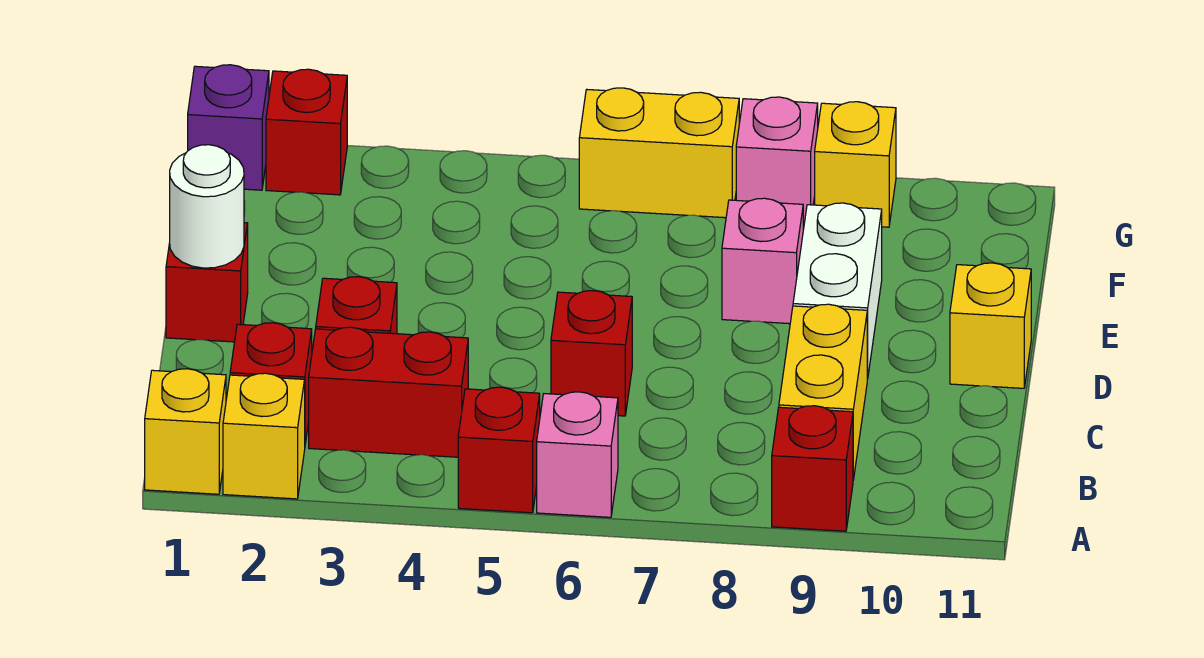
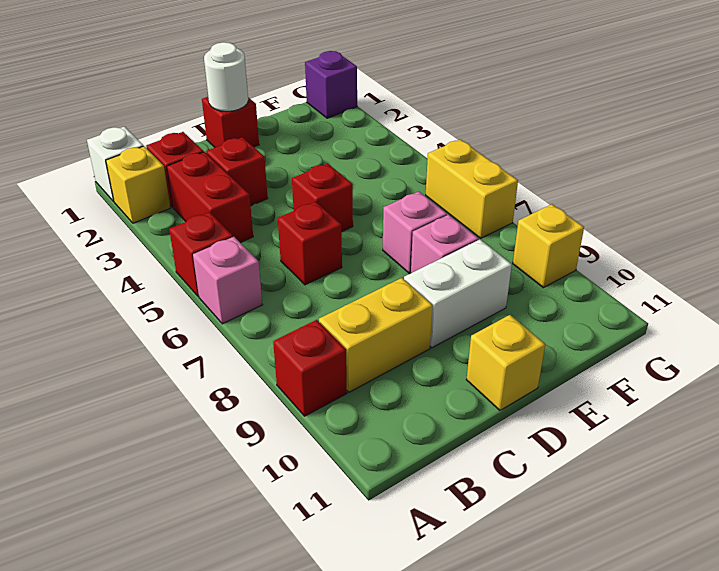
yellow 1x1 brick [145,369,226,494] -> white 1x1 brick [87,126,143,201]
red 1x1 brick [266,69,347,195] -> red 1x1 brick moved to [292,163,353,231]
pink 1x1 brick [736,97,818,222] -> pink 1x1 brick moved to [383,191,447,273]

